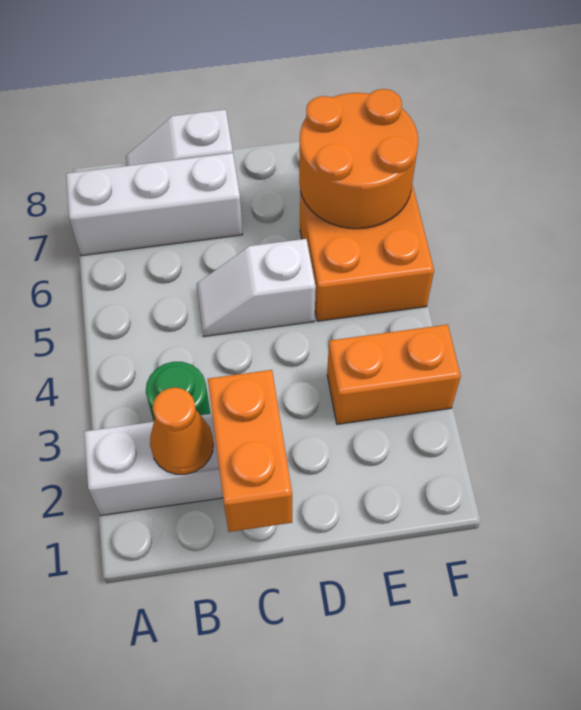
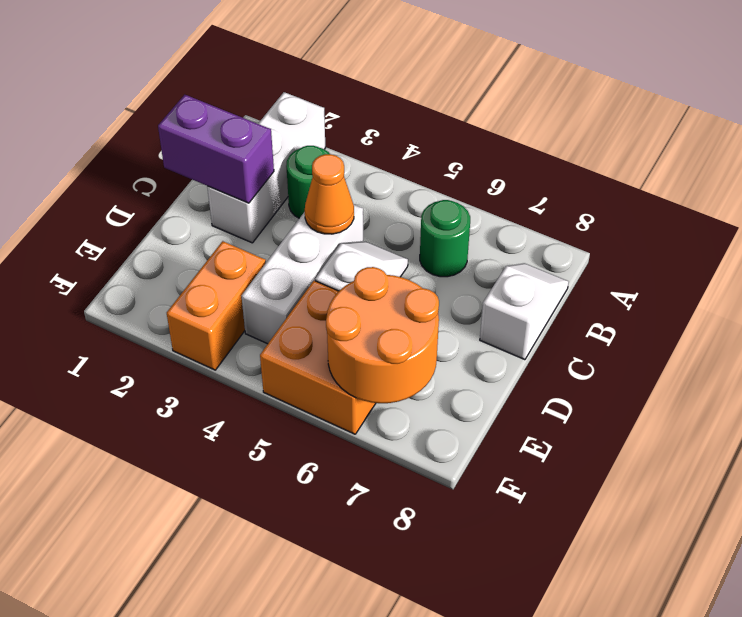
white 1x3 brick [66,153,243,256] -> white 1x3 brick moved to [242,205,363,344]
orange 1x1 cone [150,388,213,474] -> orange 1x1 cone moved to [305,154,354,234]
none -> green 1x1 round brick [420,200,470,277]
orange 1x2 brick [208,370,292,532] -> purple 1x2 brick [158,95,274,203]

